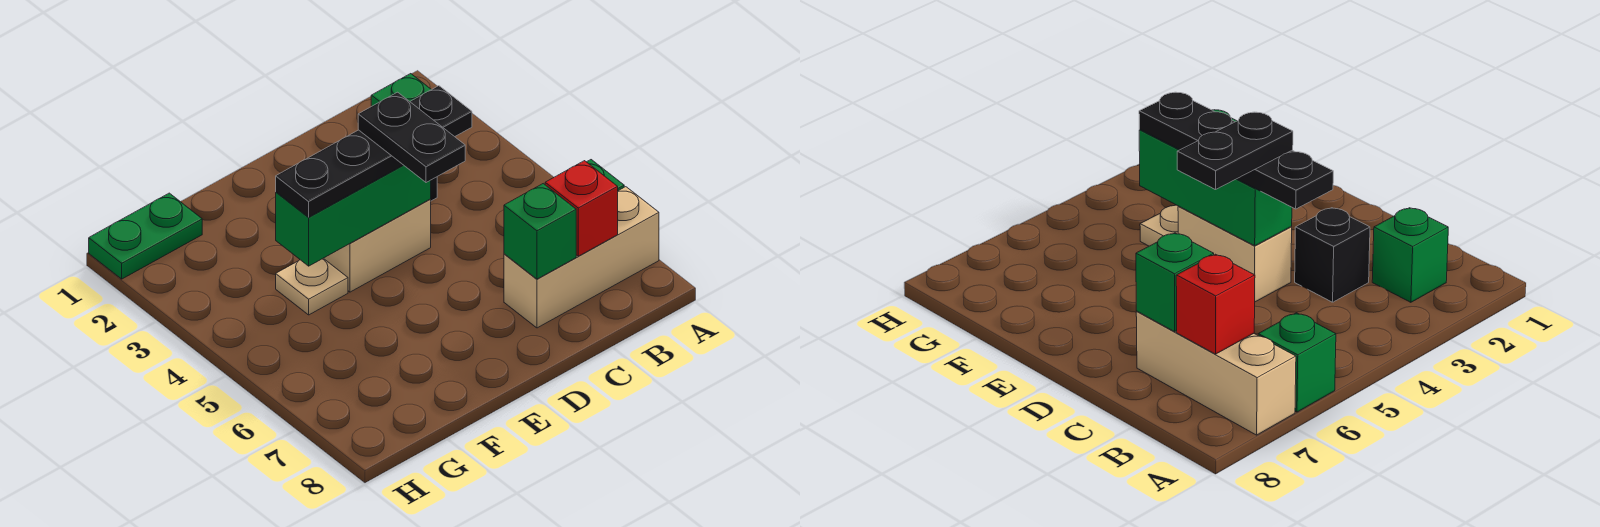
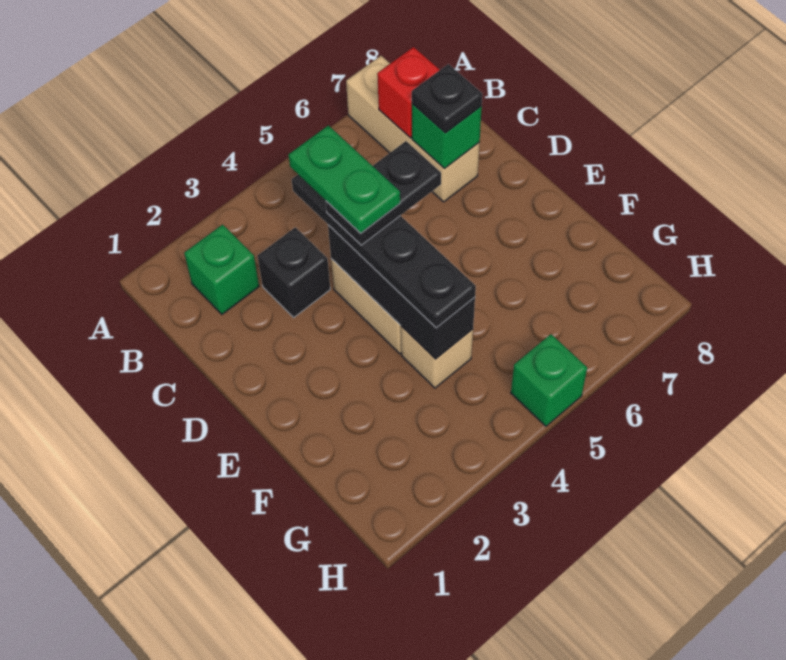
green 1x1 brick [1258,313,1336,412] -> green 1x1 brick moved to [511,334,587,426]
none -> black 1x1 plate [412,64,482,133]
green 1x3 brick [276,165,431,266] -> black 1x3 brick [328,225,475,359]
tan 1x1 plate [276,258,348,315] -> tan 1x1 brick [401,326,473,388]
green 1x2 plate [89,193,202,279] -> green 1x2 plate moved to [289,125,400,234]

